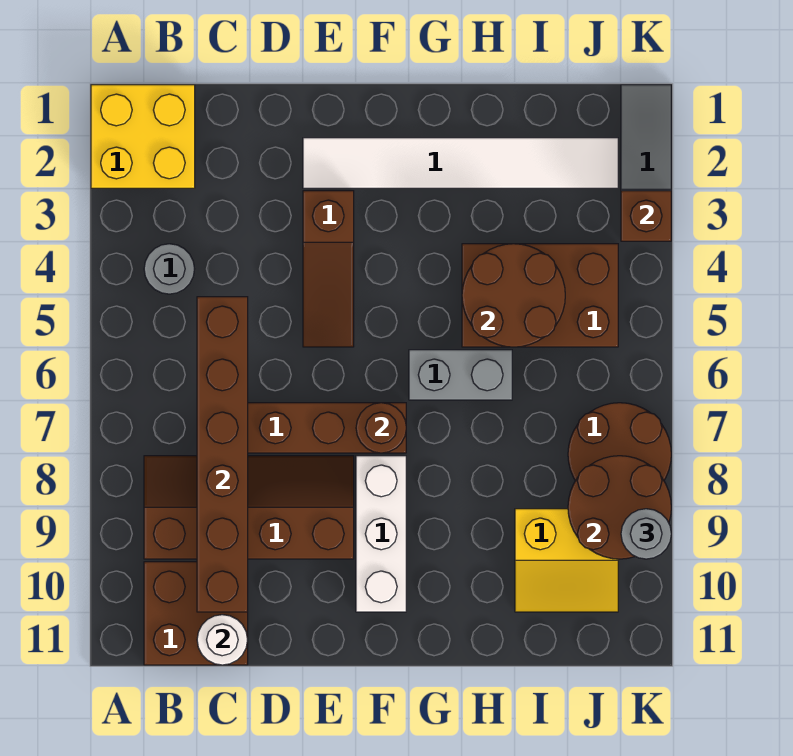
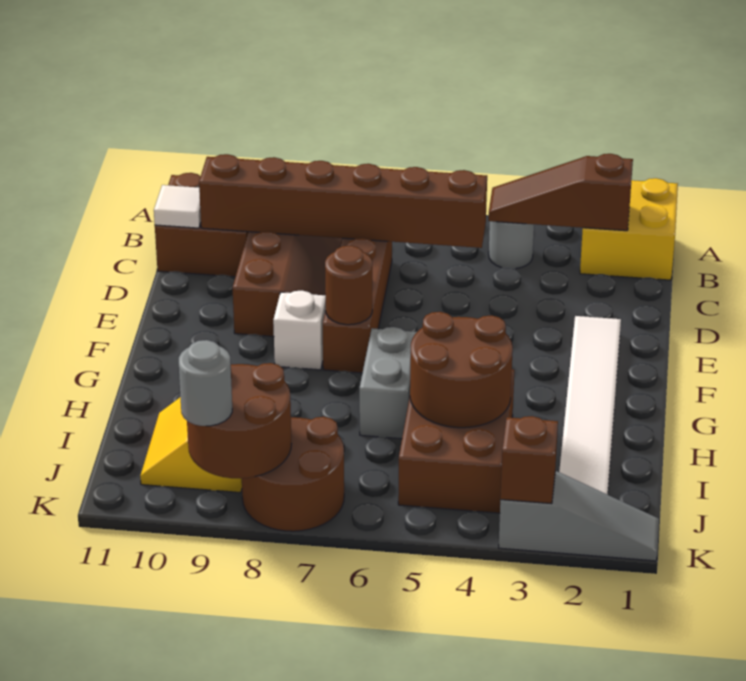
white 1x1 round brick [197,615,248,665] -> white 1x1 tile [154,185,201,228]
brown 1x3 slope [303,191,354,347] -> brown 1x3 slope moved to [488,154,633,231]
white 1x3 brick [356,456,406,612] -> white 1x1 brick [273,291,326,370]

